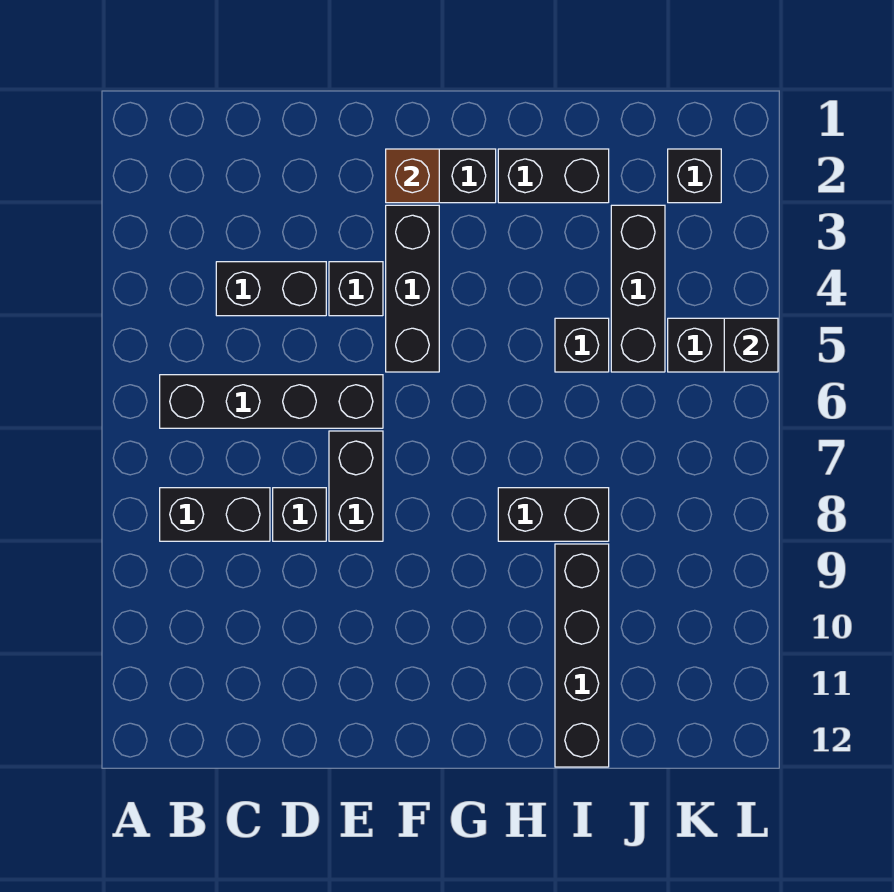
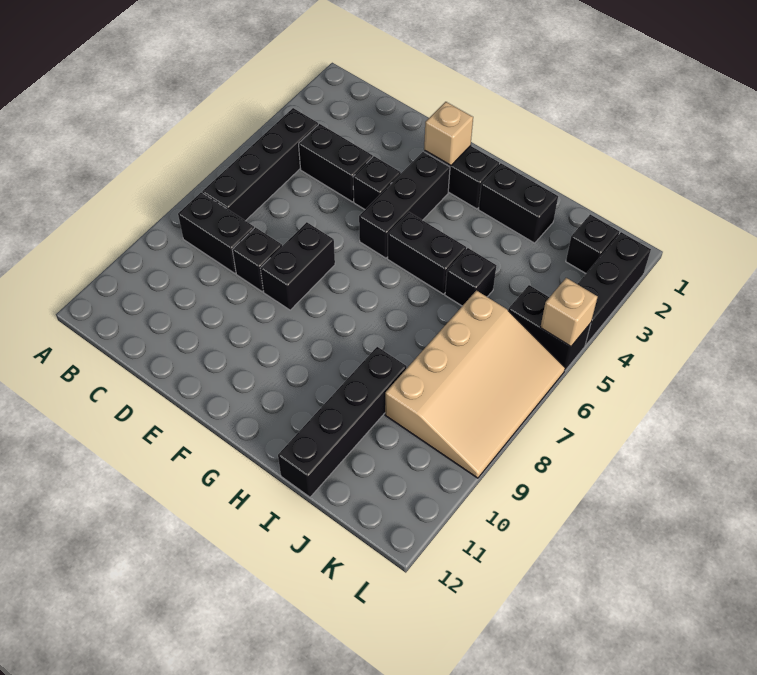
black 1x4 brick [160,375,383,428] -> black 1x4 brick turned to [202,108,318,221]
brown 1x1 brick [386,149,439,203] -> tan 1x1 brick [424,102,473,166]
black 1x2 brick [498,488,609,541] -> black 1x2 brick moved to [388,212,466,294]
black 1x3 brick [611,205,665,372] -> black 1x3 brick moved to [578,232,651,345]
none -> tan 3x4 slope [385,291,565,478]
black 1x1 brick [724,318,778,372] -> tan 1x1 brick [540,278,598,347]

